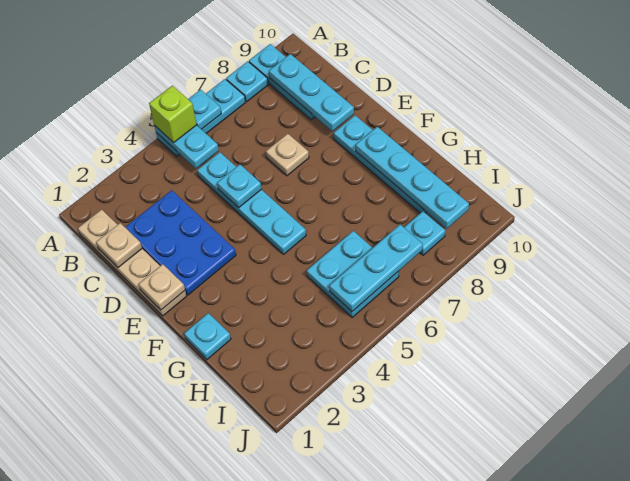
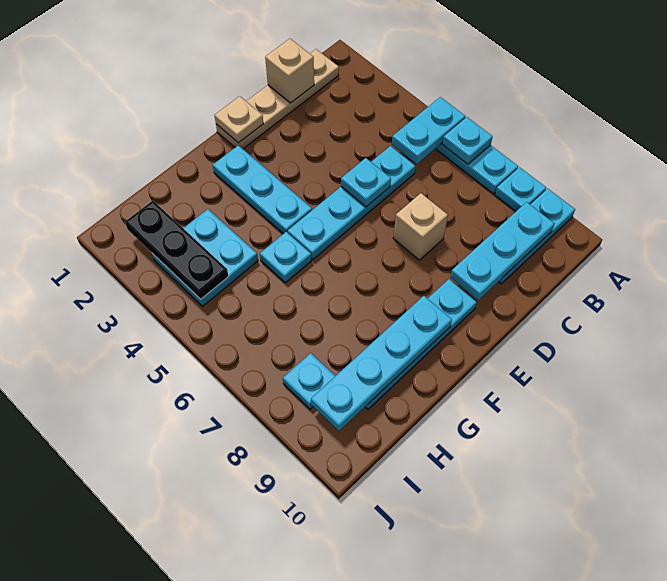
lime 1x1 brick [149,86,197,143] -> none
tan 1x1 plate [96,223,142,267] -> tan 1x1 brick [265,39,314,103]
blue 2x3 plate [125,190,236,295] -> none
tan 1x1 plate [266,134,309,176] -> tan 1x1 brick [393,193,448,260]
cyan 1x1 plate [184,313,231,360] -> cyan 1x1 plate moved to [260,232,311,283]
cyan 2x2 plate [307,231,399,317] -> cyan 2x2 plate moved to [152,209,258,306]
none -> black 1x3 plate [125,201,229,299]
cyan 1x3 plate [329,225,423,311] -> cyan 1x3 plate moved to [213,145,312,234]

